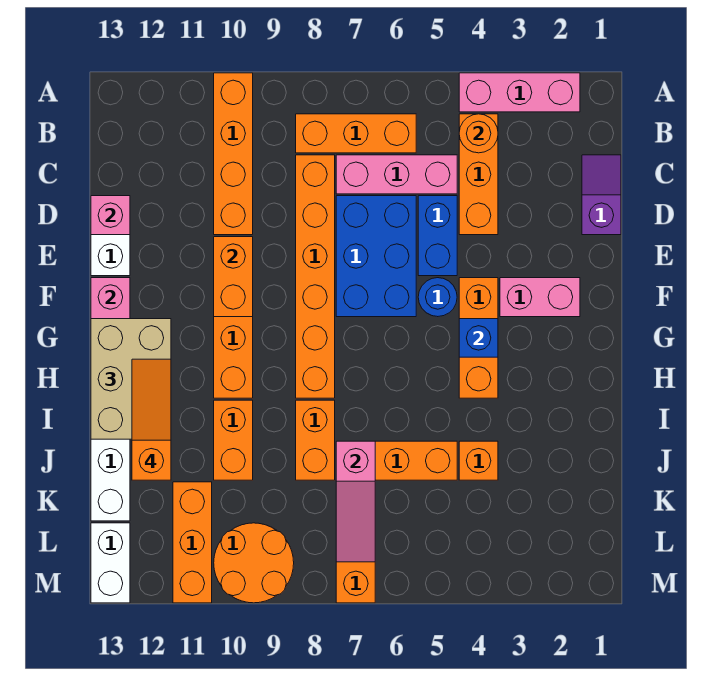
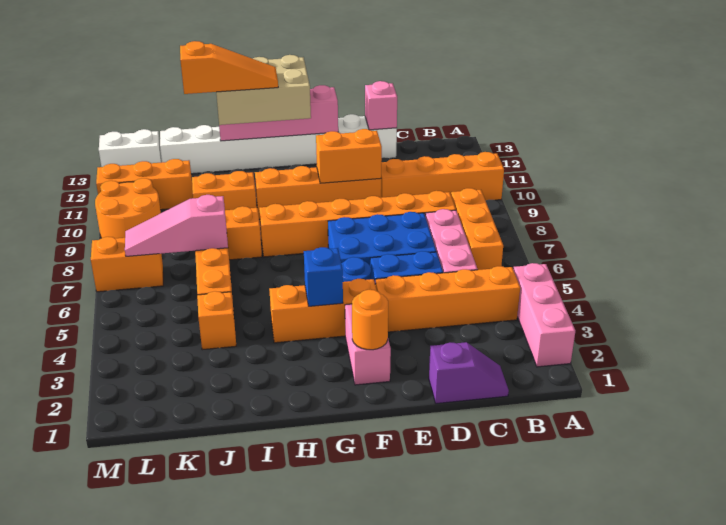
orange 1x3 brick [459,114,498,235] -> orange 1x4 brick [375,266,520,332]
orange 1x1 round brick [459,114,498,153] -> orange 1x1 round brick moved to [352,290,388,350]

